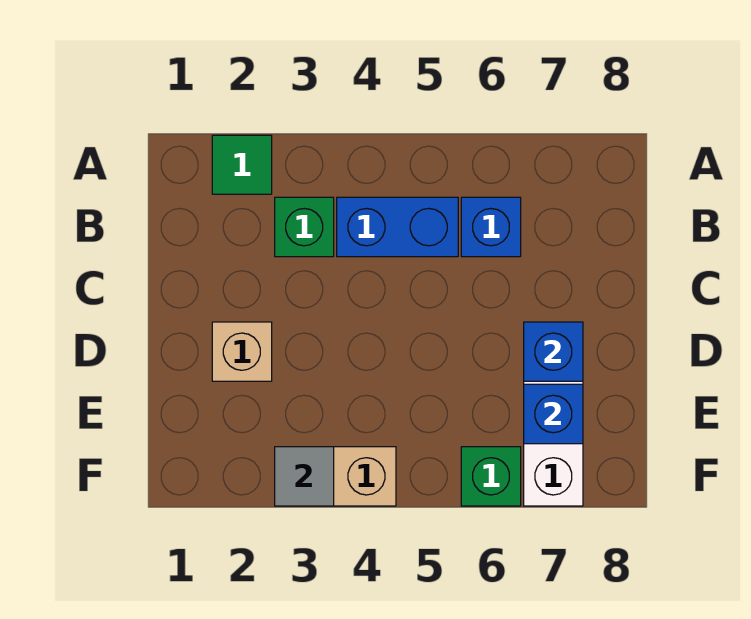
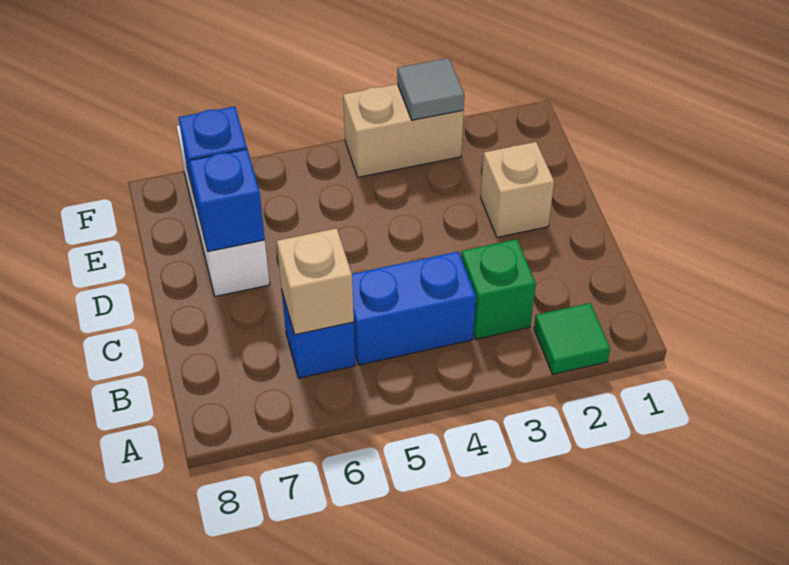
none -> tan 1x1 brick [277,228,354,335]
green 1x1 brick [461,447,521,506] -> none

